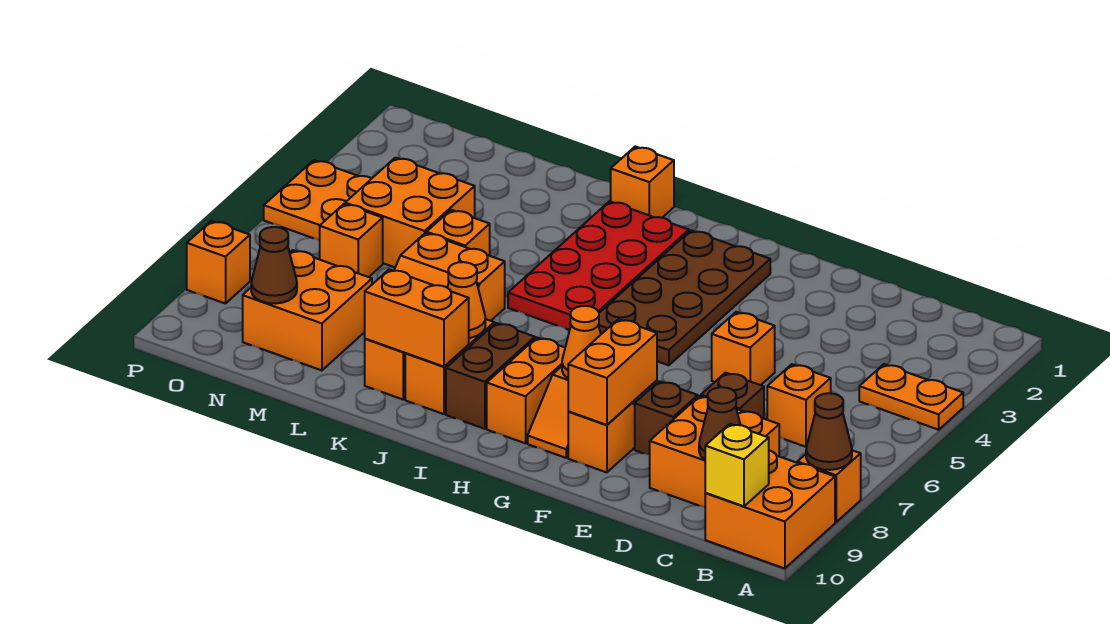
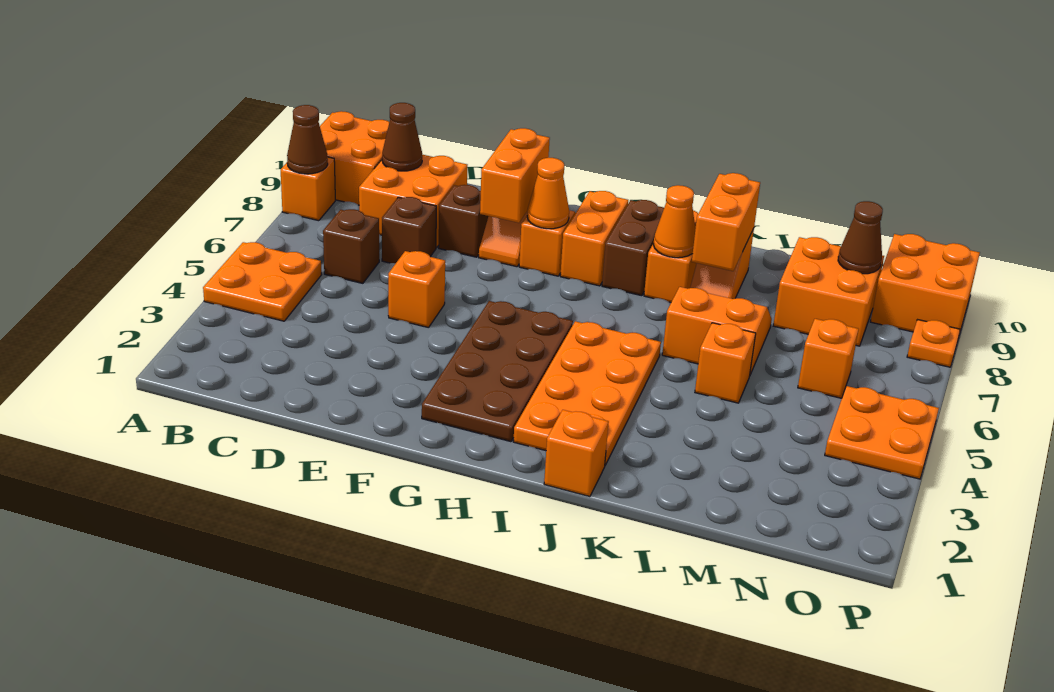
orange 1x2 plate [859,364,963,430] -> orange 2x2 plate [203,242,322,321]
yellow 1x1 brick [705,424,769,506] -> none
orange 1x1 brick [767,364,831,447] -> brown 1x1 brick [323,209,379,283]
red 2x4 plate [508,201,689,330] -> orange 2x4 plate [513,321,661,465]
orange 1x2 brick [365,269,469,367] -> orange 1x2 brick turned to [692,173,760,271]
orange 2x2 brick [345,158,475,267] -> orange 2x2 brick moved to [870,234,980,334]
orange 1x1 brick [187,221,250,304] -> orange 1x1 plate [907,320,960,367]

